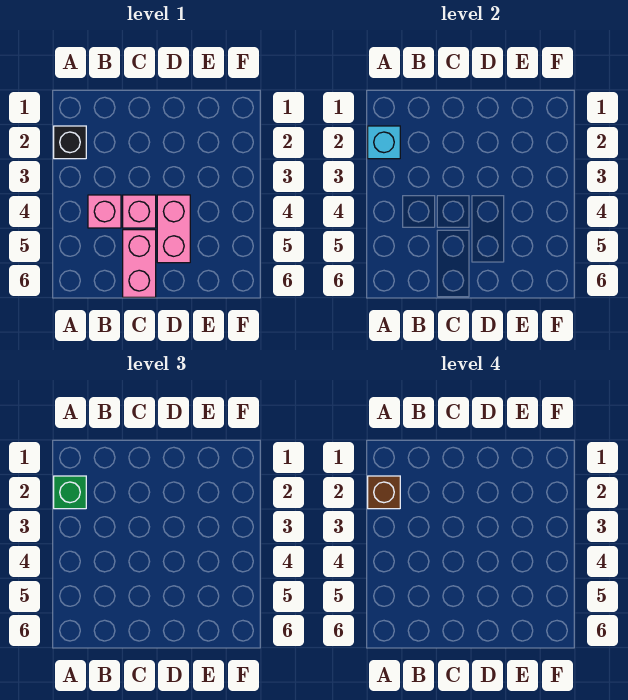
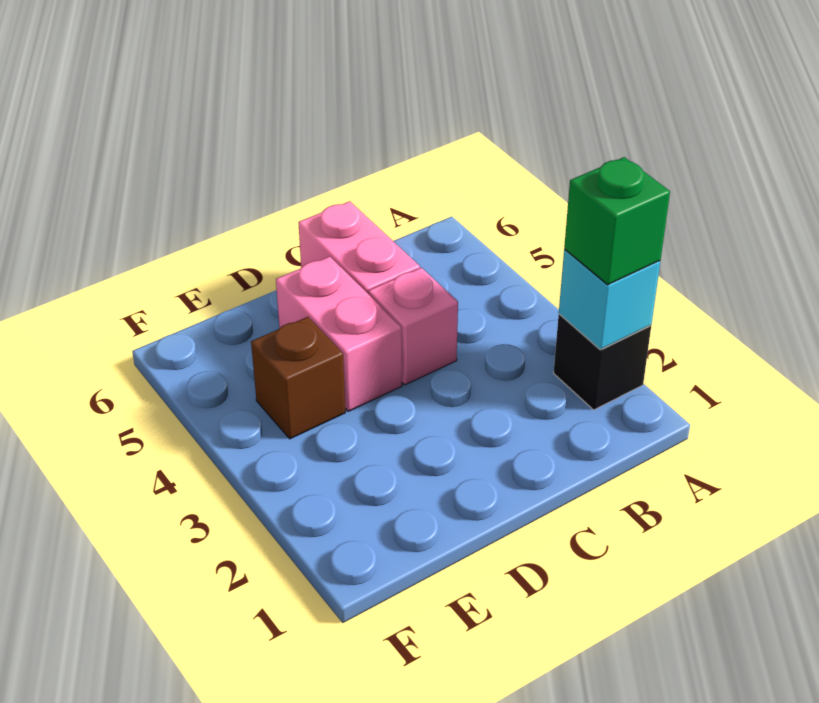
brown 1x1 brick [368,476,400,509] -> brown 1x1 brick moved to [251,317,345,439]
pink 1x1 brick [88,195,121,228] -> none

